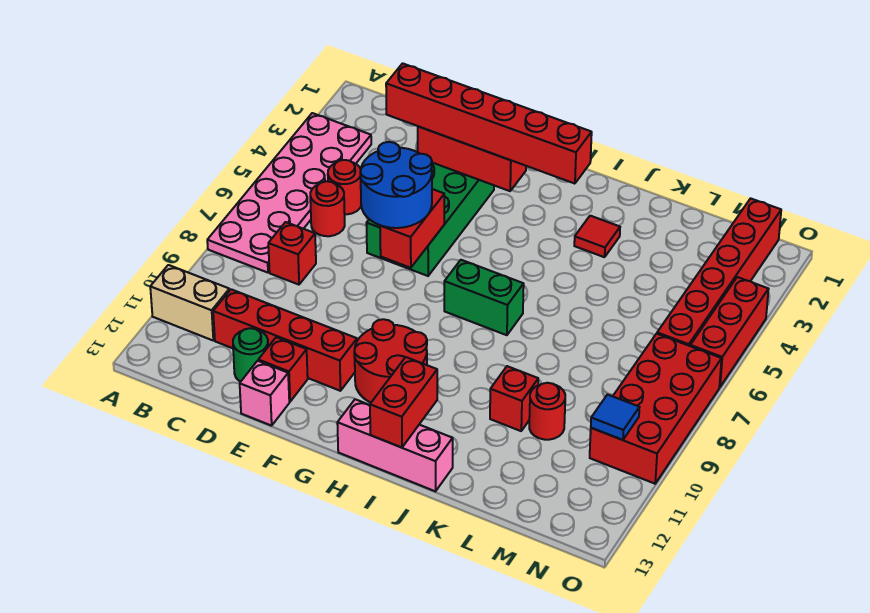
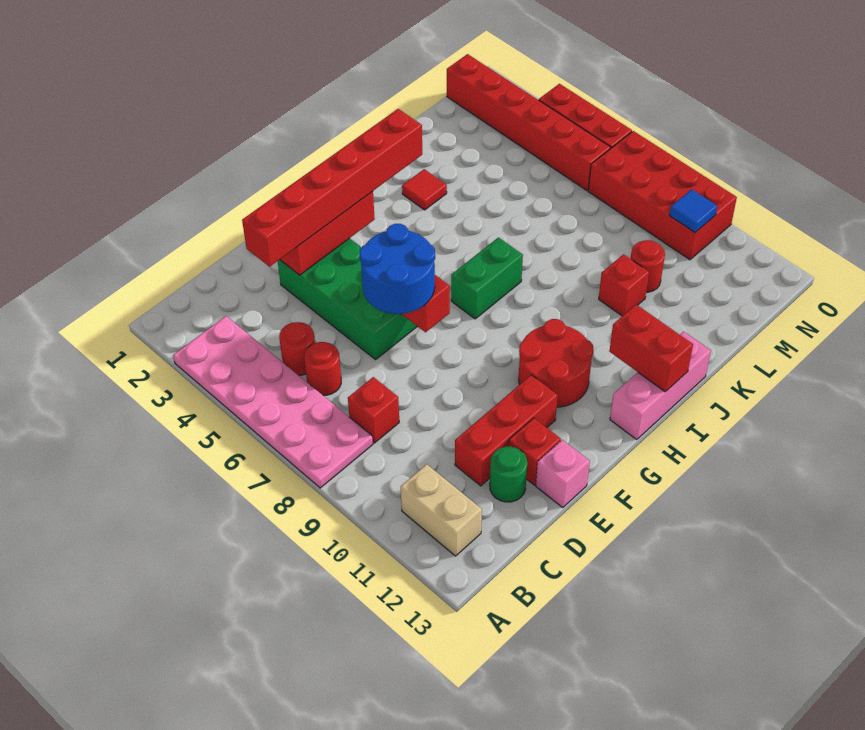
tan 1x2 brick [150,265,229,340] -> tan 1x2 brick turned to [401,464,482,556]
red 1x4 brick [213,289,357,391] -> red 1x3 brick [455,375,558,486]

